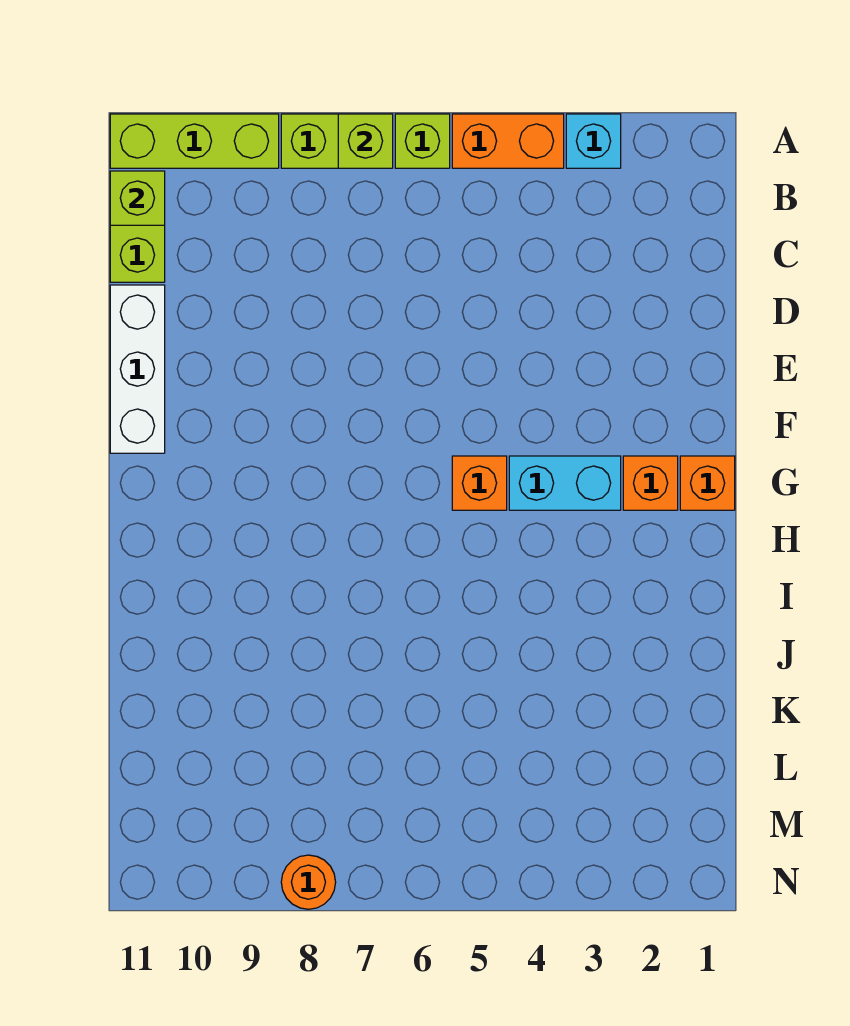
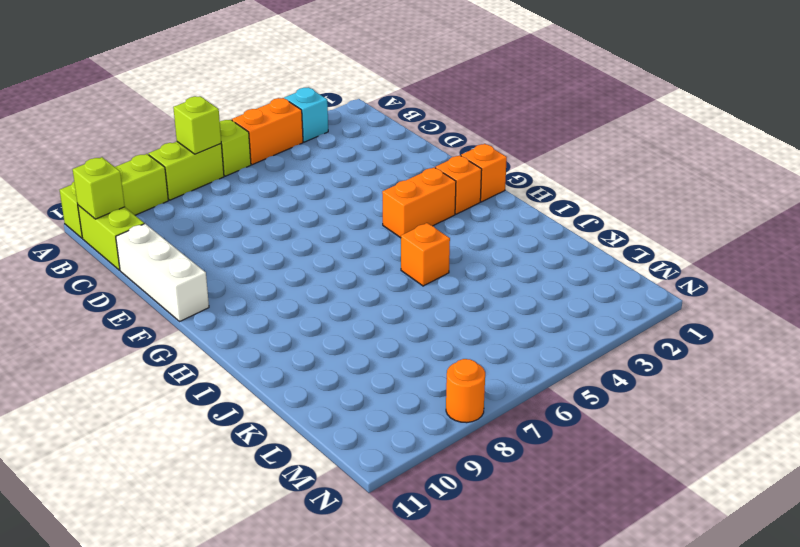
cyan 1x2 brick [509,456,621,510] -> orange 1x2 brick [382,167,456,238]
orange 1x1 brick [452,456,507,510] -> orange 1x1 brick moved to [401,223,450,286]

